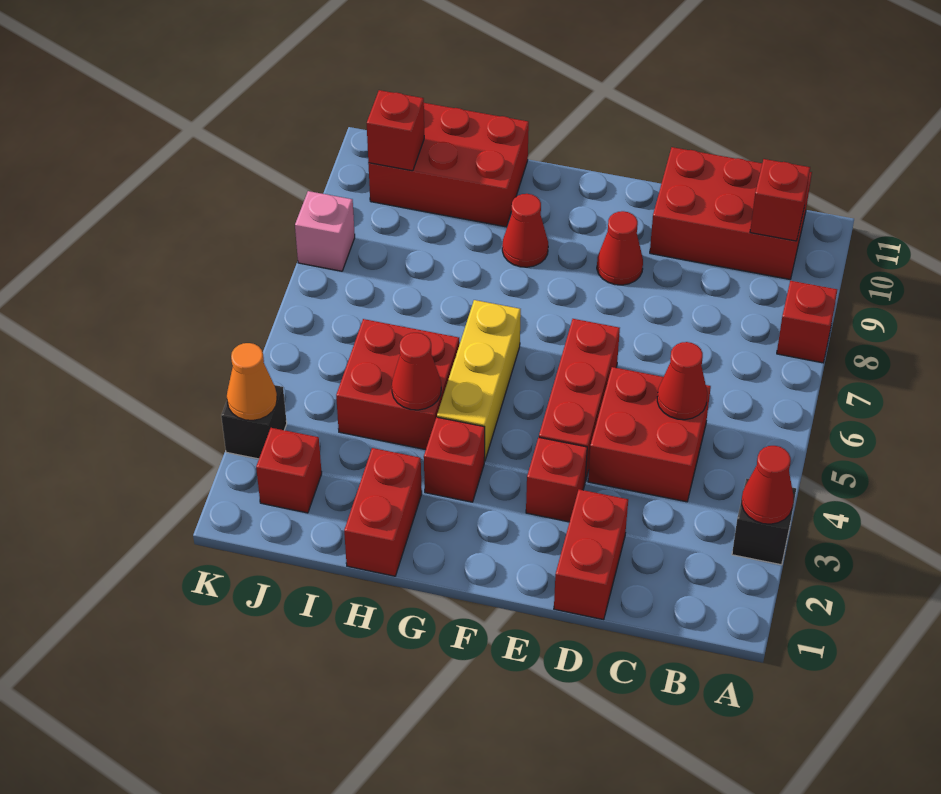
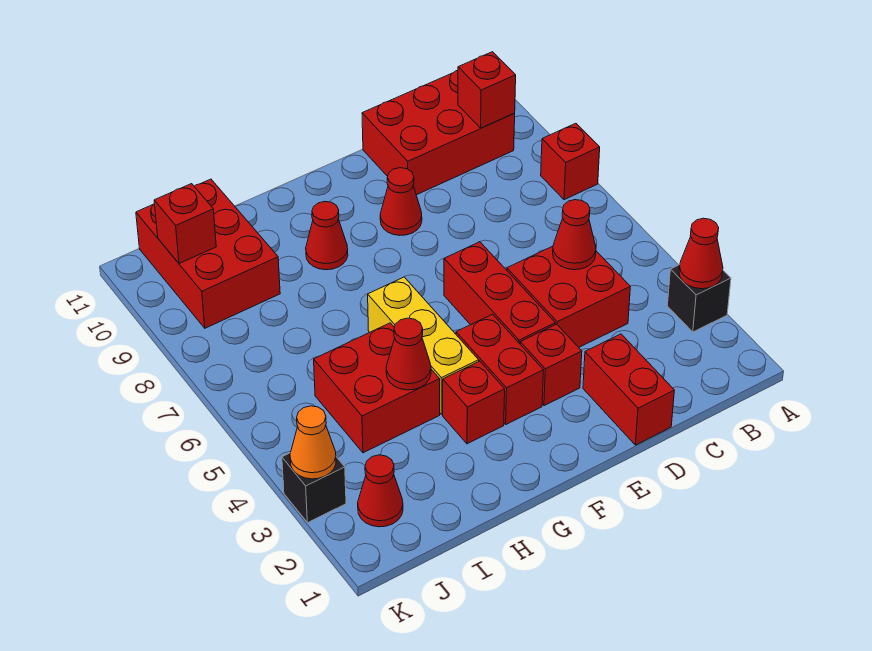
red 1x2 brick [344,448,422,576] -> red 1x2 brick moved to [456,314,543,424]
red 2x3 brick [368,103,529,227] -> red 2x3 brick turned to [136,179,280,328]
red 1x1 brick [256,428,322,513] -> red 1x1 cone [358,455,403,527]
pink 1x1 brick [295,191,355,271] -> none

